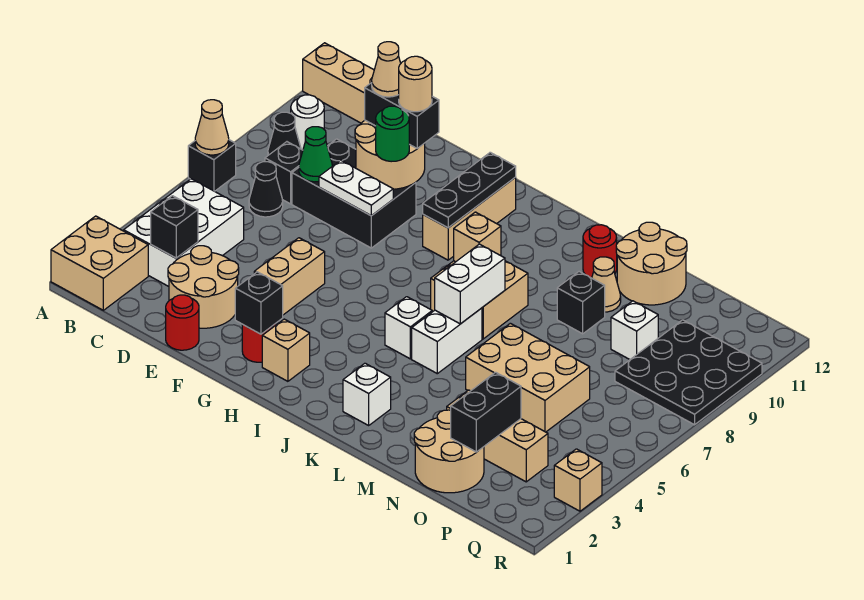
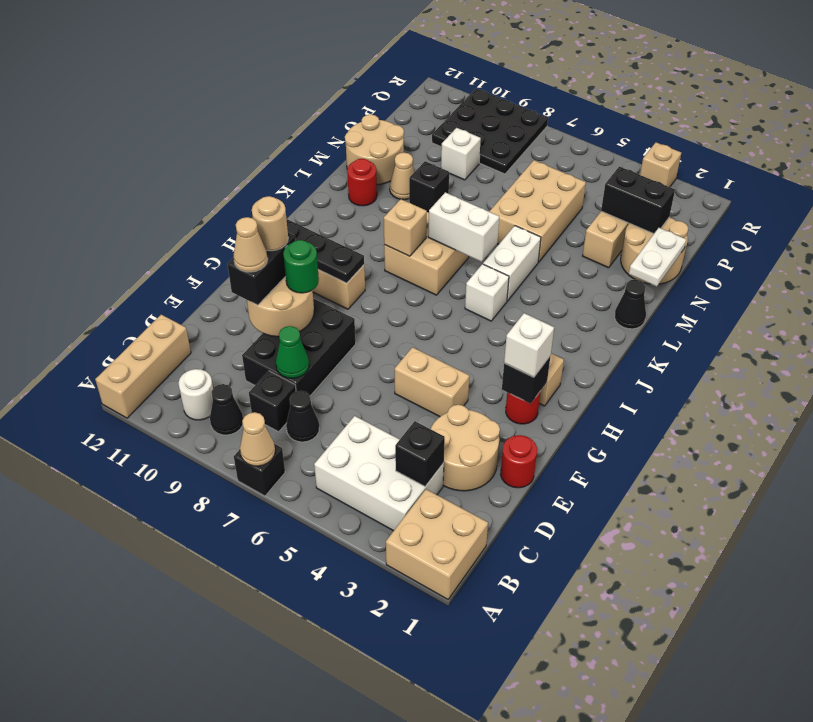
white 1x2 plate [319,160,393,216] -> white 1x2 plate moved to [629,228,686,287]
white 1x1 brick [343,363,391,425] -> white 1x1 brick moved to [504,313,554,377]
white 1x2 brick [412,308,482,374] -> white 1x2 brick turned to [483,226,541,301]
none -> black 1x1 cone [615,280,646,329]

